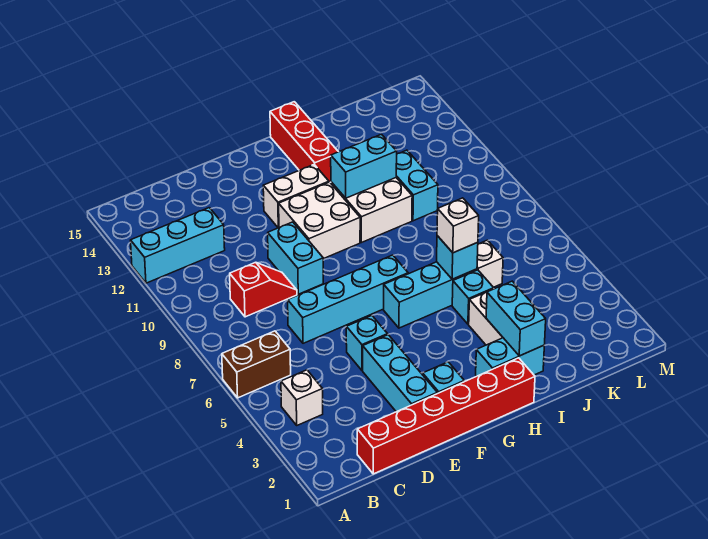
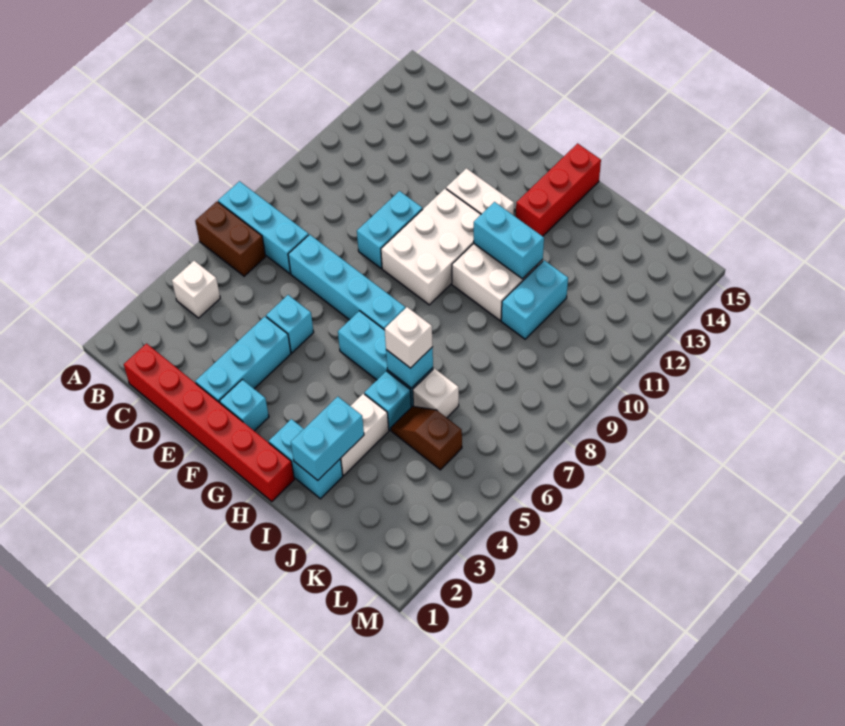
cyan 1x3 brick [131,208,225,283] -> cyan 1x3 brick moved to [218,181,309,274]
red 1x2 slope [230,262,297,317] -> none
white 2x2 brick [279,182,360,259] -> white 2x3 brick [381,189,481,305]
none -> brown 1x2 slope [391,406,462,470]

